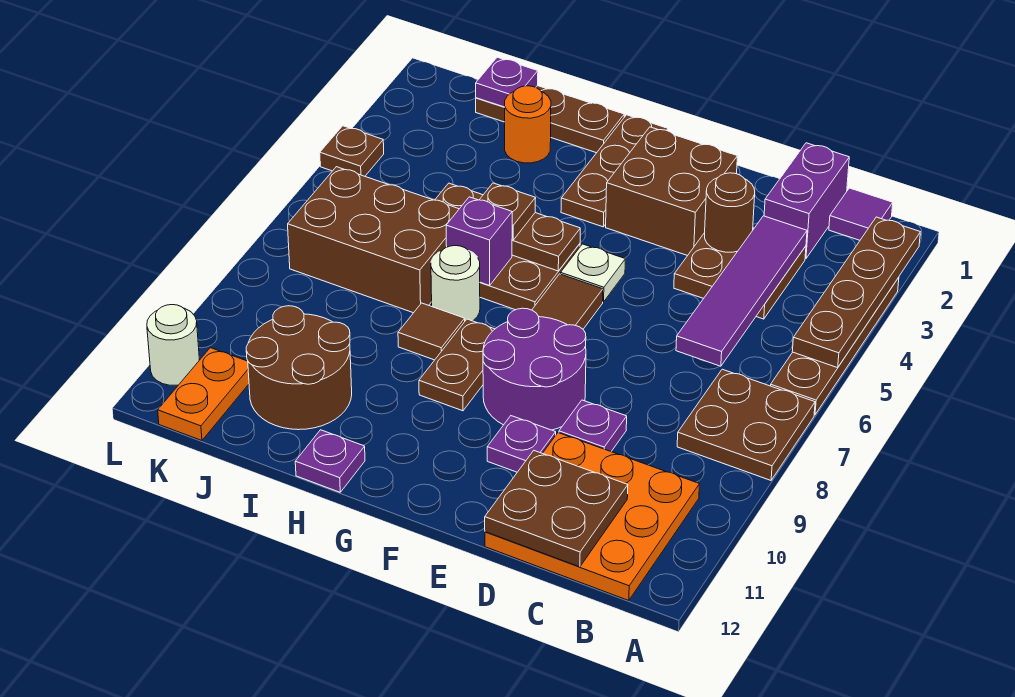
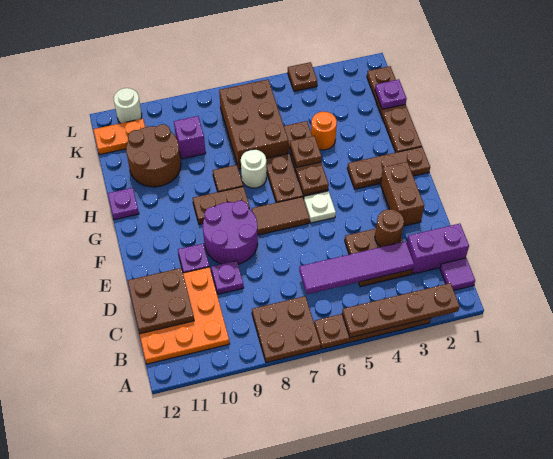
brown 2x2 brick [606,127,737,256] -> brown 1x2 brick [380,162,424,226]
brown 1x3 plate [476,86,624,153] -> brown 1x4 plate [367,66,422,152]
purple 1x1 brick [446,197,512,285] -> purple 1x1 brick moved to [174,116,206,159]
orange 1x1 round brick [505,86,551,163] -> orange 1x1 round brick moved to [311,112,337,150]

